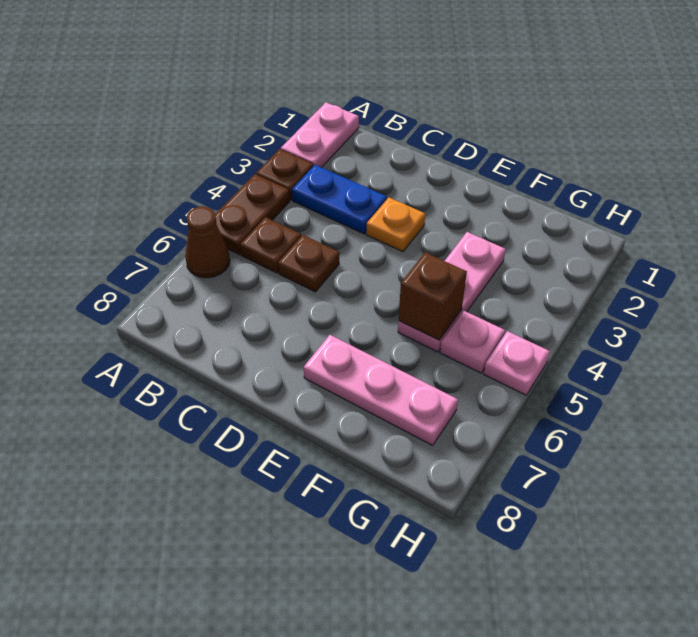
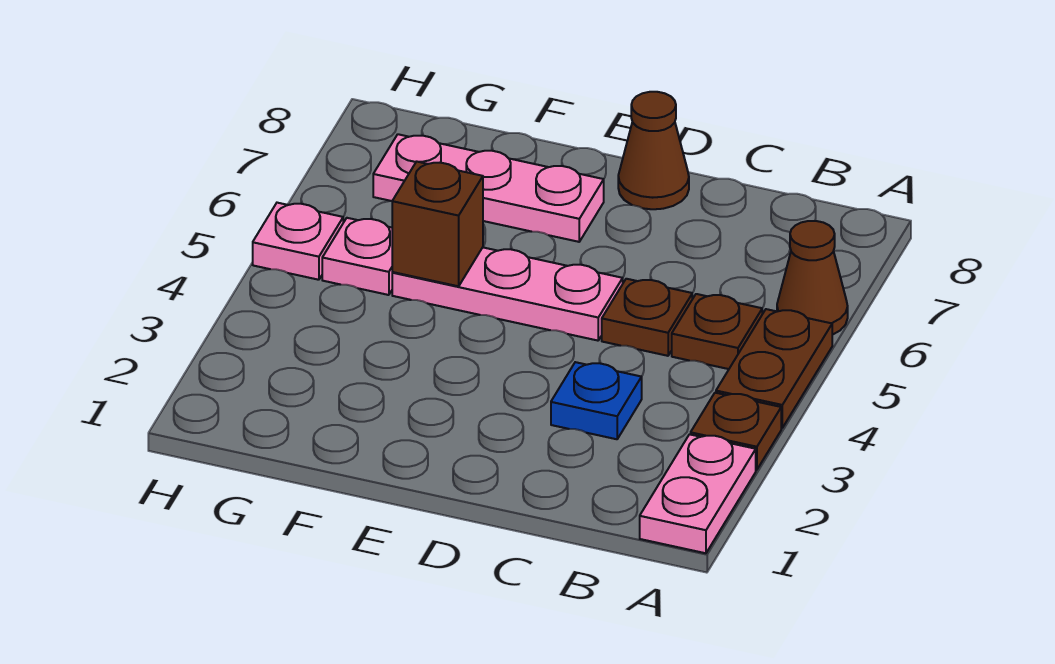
blue 1x2 plate [292,165,387,234] -> blue 1x1 plate [551,362,642,439]
orange 1x1 plate [366,198,425,252] -> none
none -> brown 1x1 cone [618,92,689,209]
pink 1x3 plate [398,232,506,352] -> pink 1x3 plate turned to [392,247,623,341]

